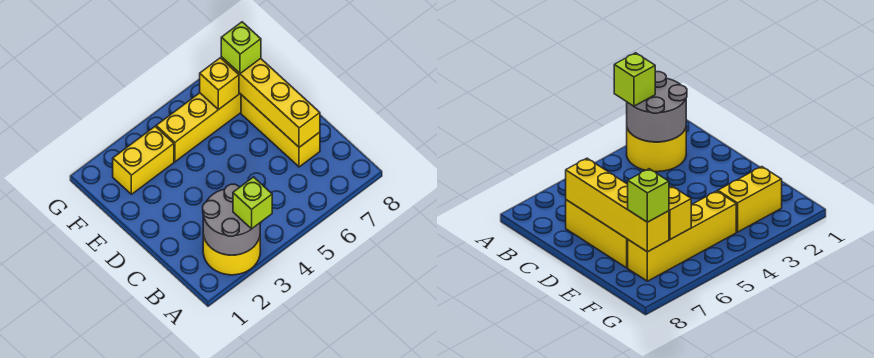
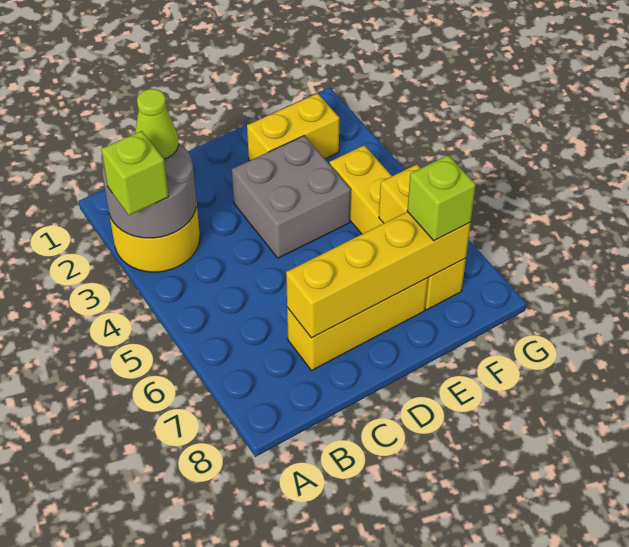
none -> lime 1x1 cone [135,89,179,159]
none -> grey 2x2 brick [232,136,351,258]
yellow 1x2 brick [113,126,174,194] -> yellow 1x2 brick turned to [247,93,339,161]

